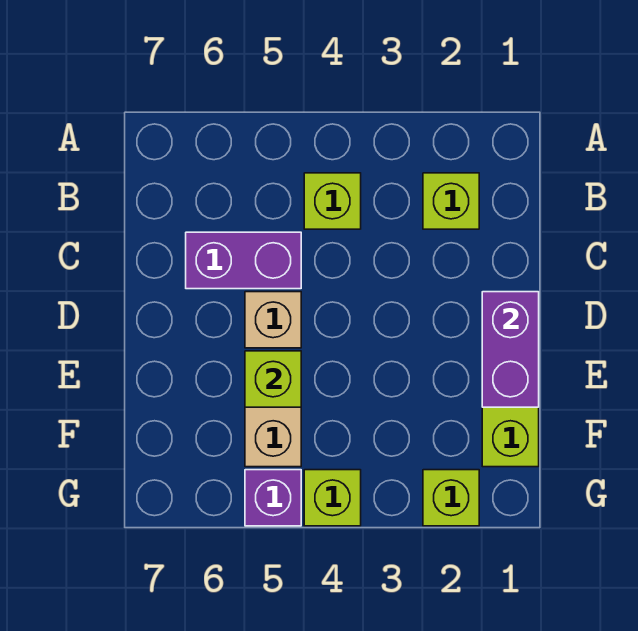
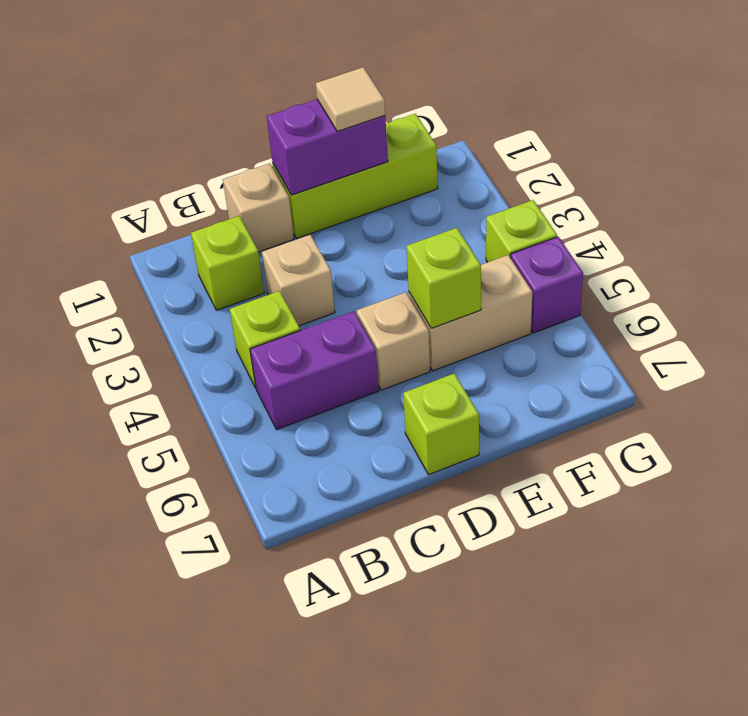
none -> tan 1x1 brick [223,163,294,252]
none -> tan 1x1 brick [262,235,335,326]
purple 1x2 brick [186,232,301,289] -> purple 1x2 brick turned to [250,311,379,430]
none -> tan 1x1 tile [316,67,385,132]
lime 1x1 brick [423,470,479,526] -> lime 1x1 brick moved to [403,373,479,475]

